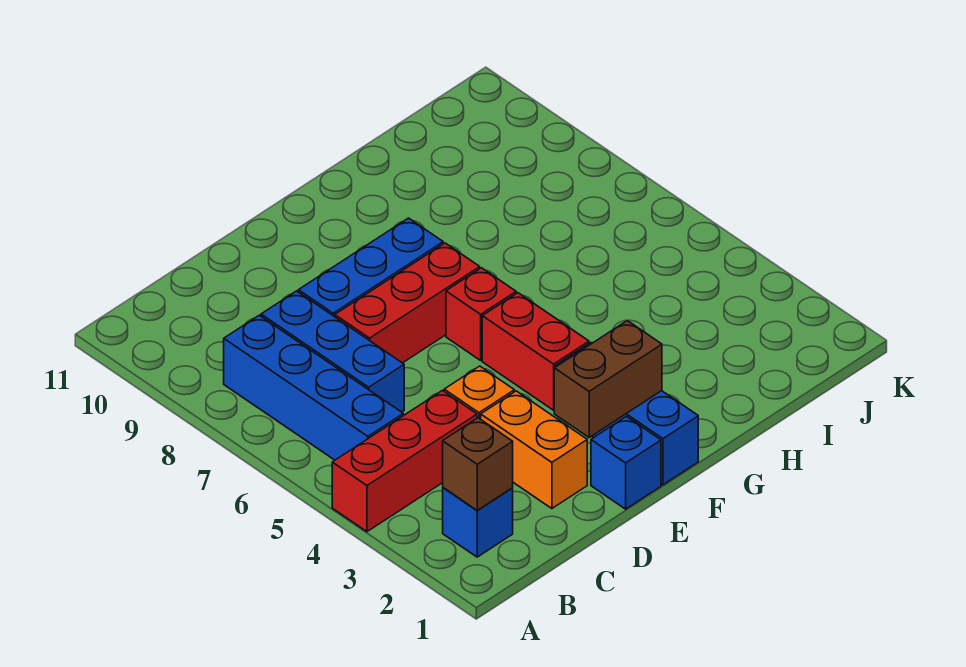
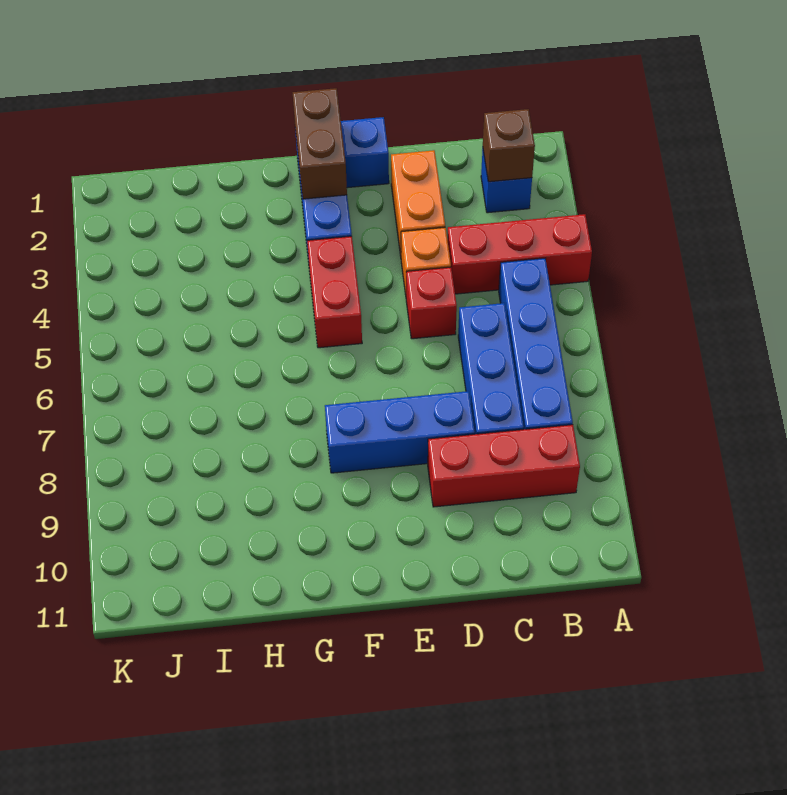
red 1x3 brick [335,243,480,363] -> red 1x3 brick moved to [428,425,580,507]
brown 1x2 brick [554,321,662,437] -> brown 1x2 brick turned to [293,88,347,199]
red 1x1 brick [446,268,516,360] -> red 1x1 brick moved to [406,267,457,339]

